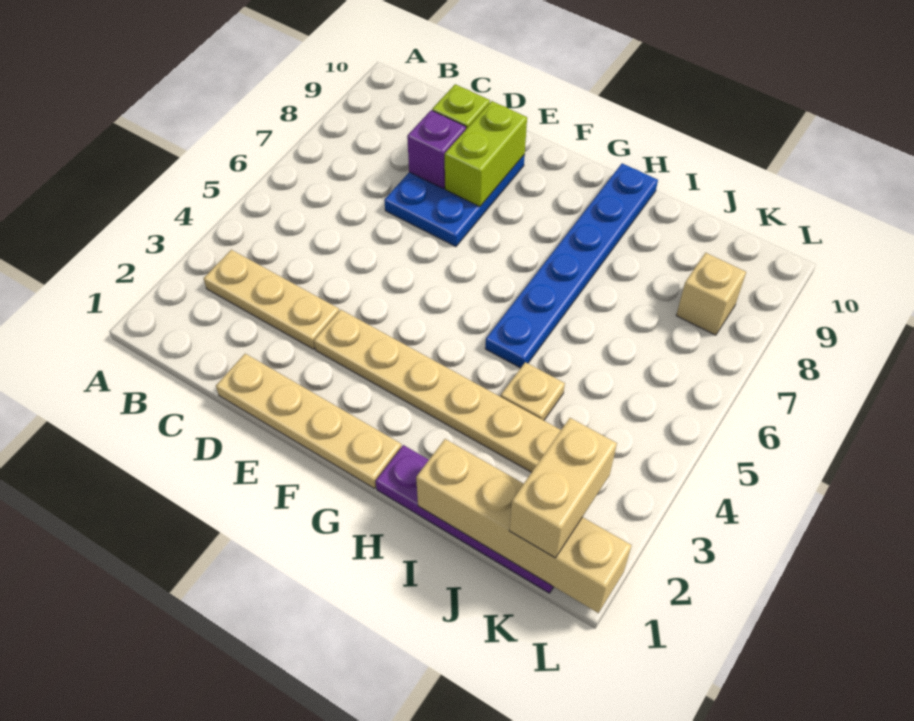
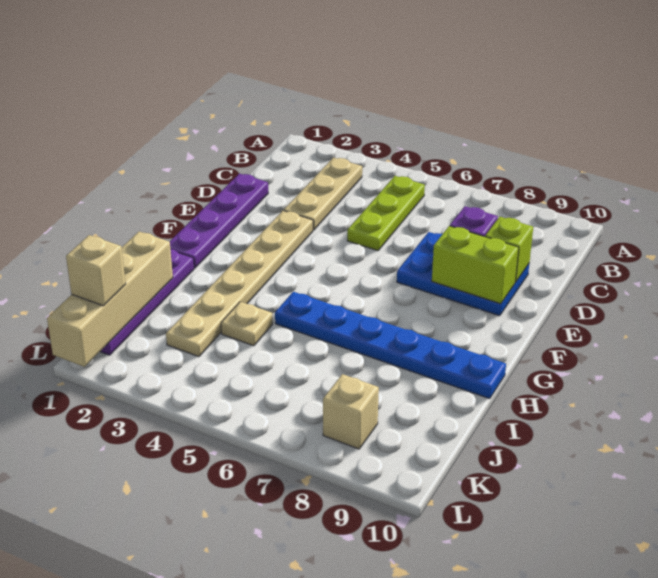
none -> lime 1x3 plate [347,176,425,251]
tan 1x4 plate [216,354,401,489] -> purple 1x4 plate [170,174,268,268]
tan 1x2 brick [509,418,617,558] -> tan 1x1 brick [66,235,126,306]

